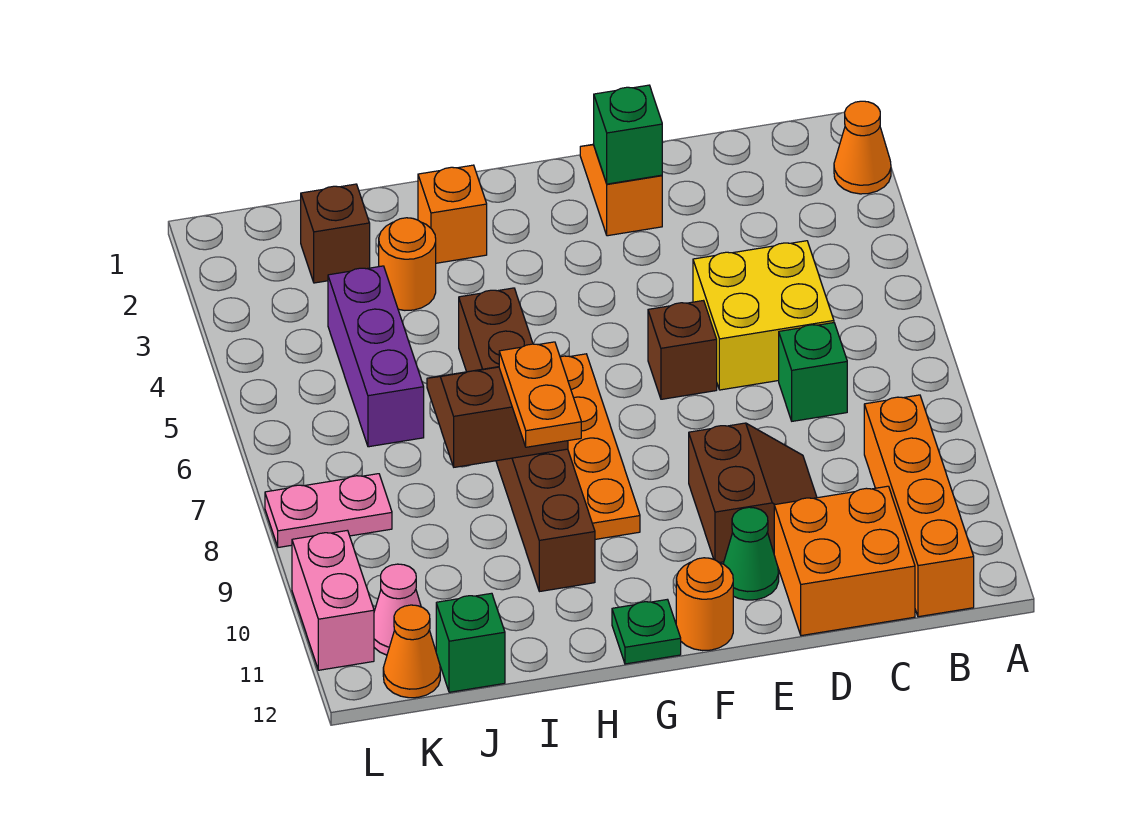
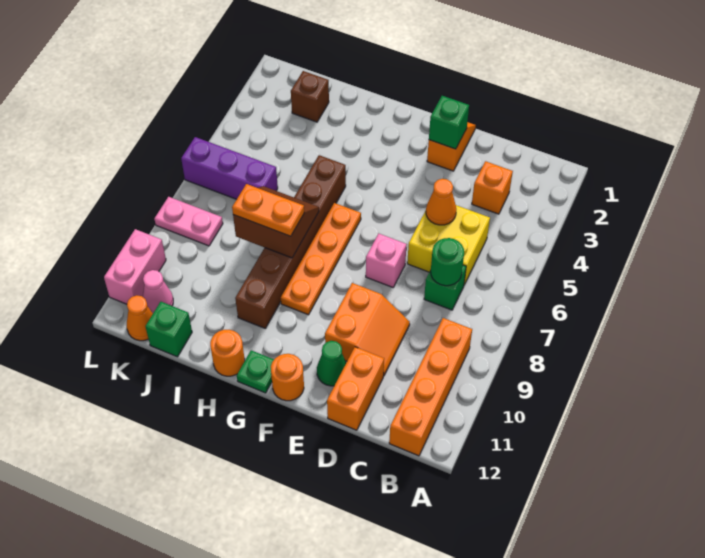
orange 1x1 cone [834,101,891,194] -> orange 1x1 cone moved to [426,179,456,225]
none -> green 1x1 round brick [431,238,464,286]
orange 2x2 brick [774,486,915,636] -> orange 1x2 brick [327,347,384,430]
brown 2x2 slope [689,423,817,563] -> orange 2x2 slope [325,283,410,375]
brown 1x1 brick [648,301,717,399] -> none
none -> pink 1x1 brick [366,233,407,287]
orange 1x1 brick [418,165,487,263] -> orange 1x1 brick moved to [472,161,513,214]
orange 1x2 plate [499,342,581,447] -> orange 1x2 plate turned to [232,184,304,236]
orange 1x1 round brick [379,218,436,310] -> orange 1x1 round brick moved to [210,330,245,376]
purple 1x3 brick [328,266,424,447] -> purple 1x3 brick turned to [181,137,278,199]

